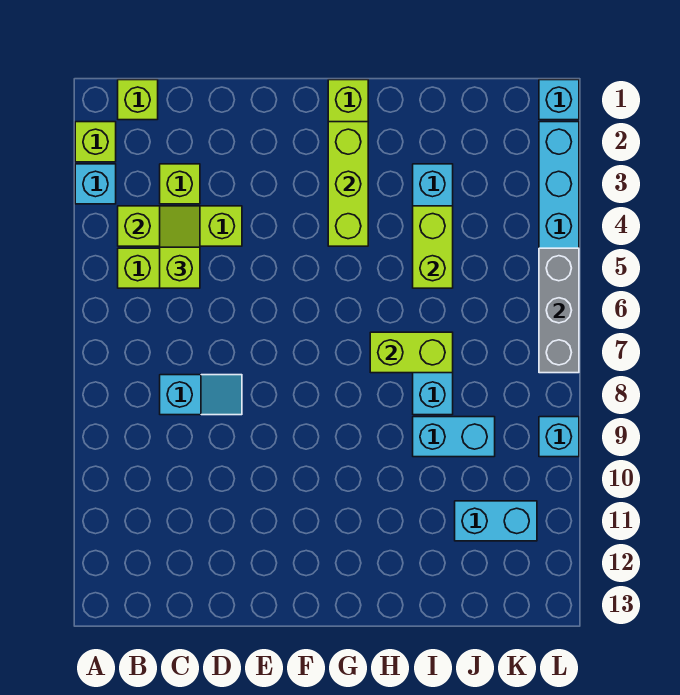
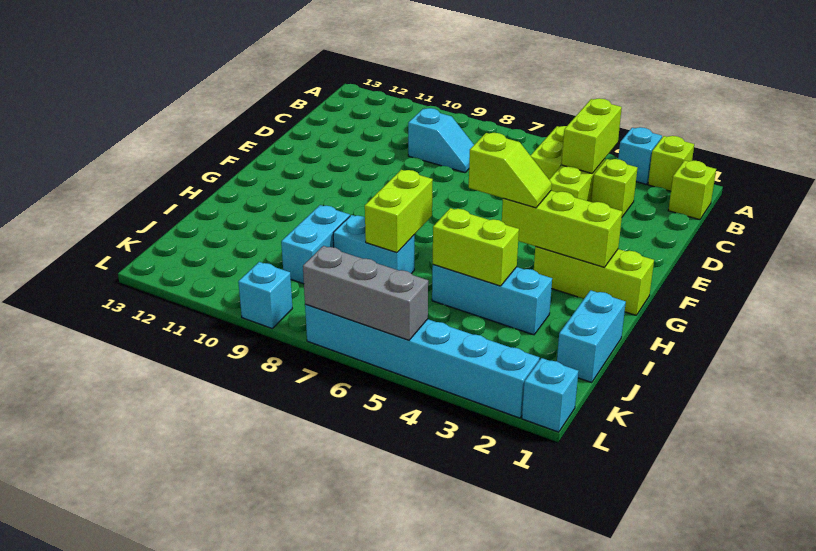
lime 1x2 slope [160,206,200,288] -> lime 1x2 slope moved to [469,133,552,208]
cyan 1x2 slope [160,375,242,415] -> cyan 1x2 slope turned to [408,108,474,173]
cyan 1x2 brick [455,501,537,541] -> cyan 1x2 brick moved to [557,290,626,382]

